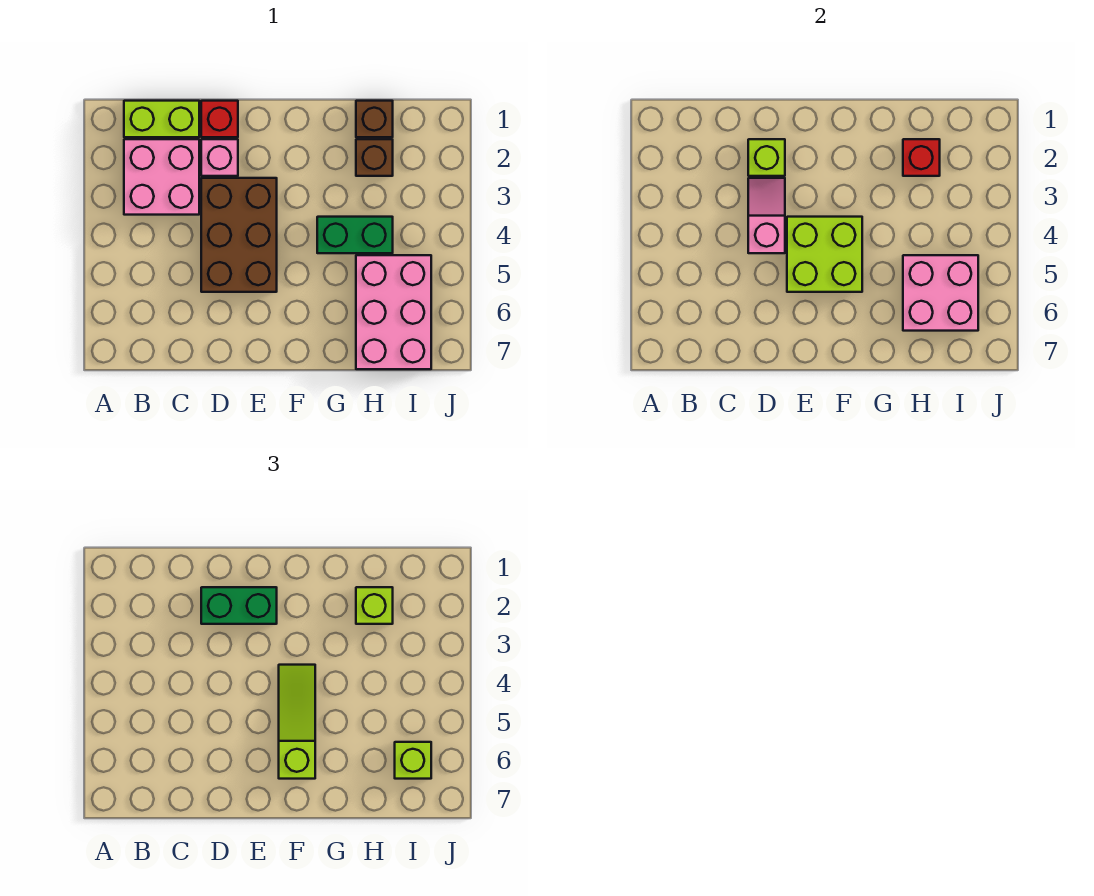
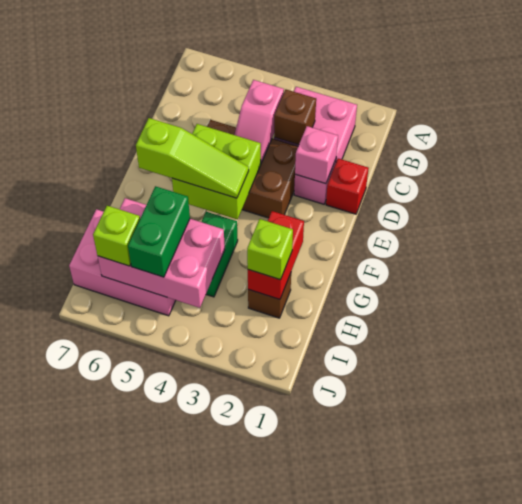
lime 1x2 brick [124,101,199,137] -> none
lime 1x1 brick [748,139,785,176] -> pink 1x1 brick [295,126,338,184]
green 1x2 brick [201,587,277,624] -> green 1x2 brick moved to [128,186,190,277]
pink 1x2 slope [748,178,785,253] -> pink 1x2 slope turned to [235,80,284,163]
brown 1x1 brick [356,101,393,137] -> brown 1x1 brick moved to [274,90,316,145]
red 1x1 brick [903,139,940,176] -> red 1x2 brick [248,211,304,299]
pink 2x2 brick [903,255,978,331] -> pink 2x3 brick [98,198,225,308]

